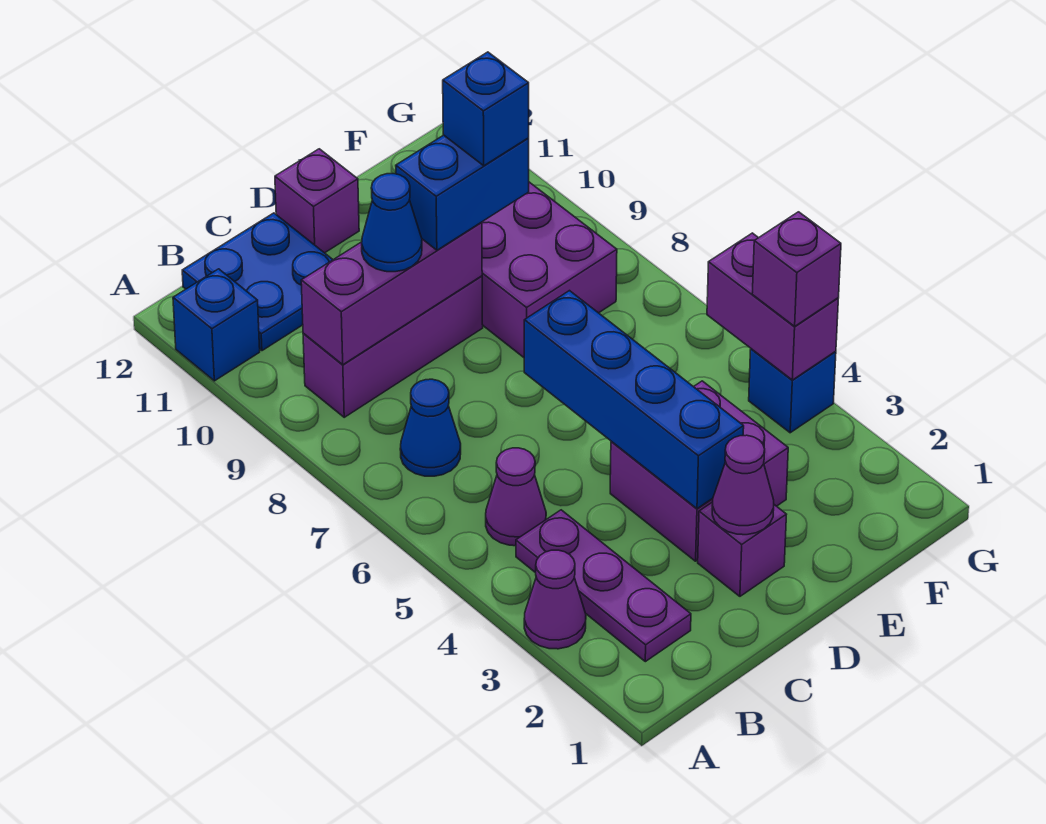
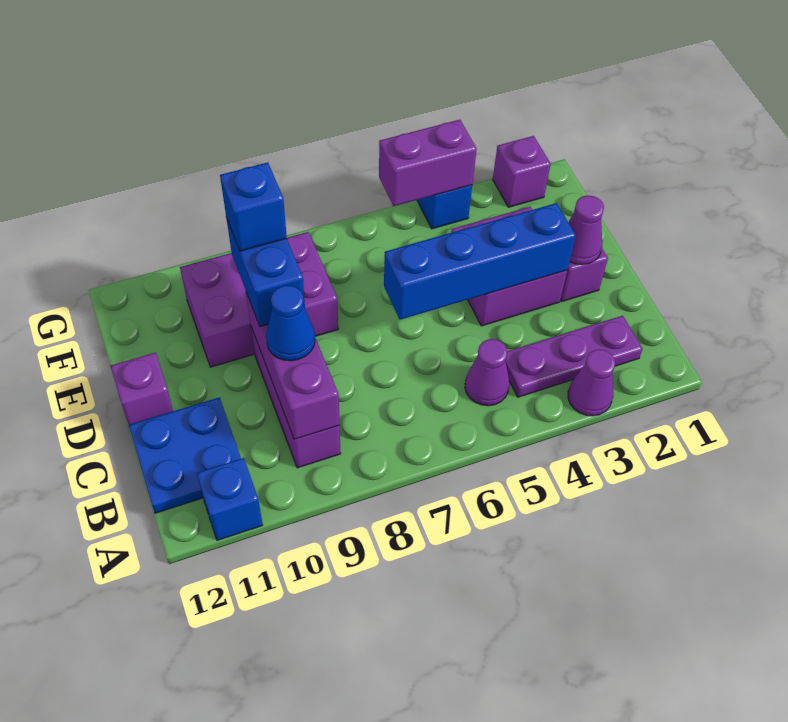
blue 1x1 cone [400,379,461,476] -> none
purple 1x1 brick [752,212,841,326] -> purple 1x1 brick moved to [493,136,551,207]

